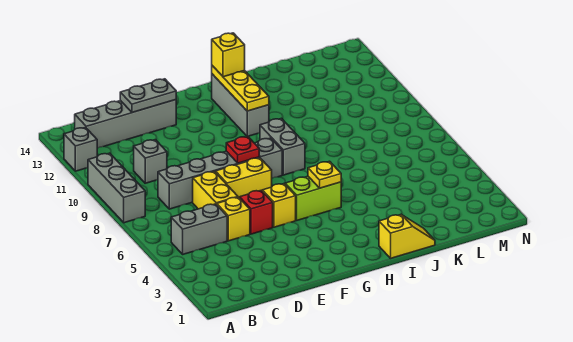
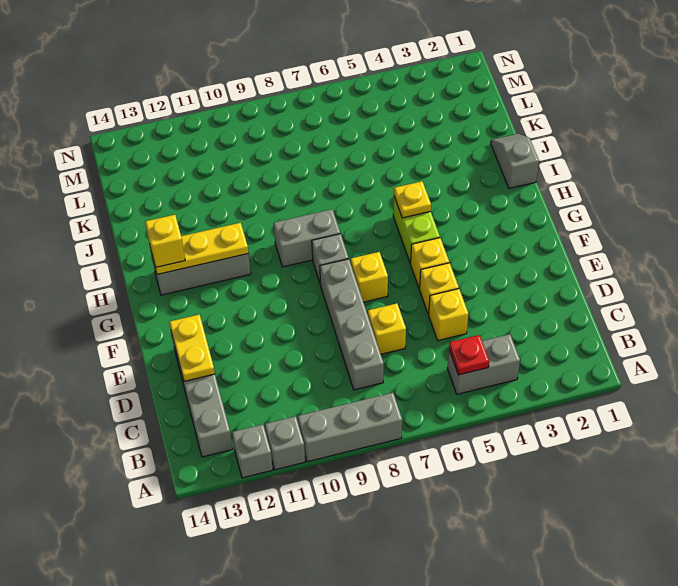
grey 1x2 brick [171,204,227,254] -> grey 1x2 brick turned to [447,334,520,394]
grey 1x1 brick [134,140,167,183] -> grey 1x1 brick moved to [265,416,305,470]
yellow 1x2 brick [193,171,238,209] -> yellow 1x1 brick [368,303,406,354]
grey 1x2 plate [120,79,176,112] -> yellow 1x2 plate [169,315,215,381]
red 1x1 brick [240,190,273,234] -> yellow 1x1 brick [420,263,459,314]
yellow 1x2 brick [216,158,272,198] -> yellow 1x1 brick [351,252,388,302]
red 1x1 plate [226,136,259,163] -> red 1x1 plate moved to [449,335,489,375]
yellow 1x2 slope [379,215,435,258] -> grey 1x2 slope [491,134,539,188]

